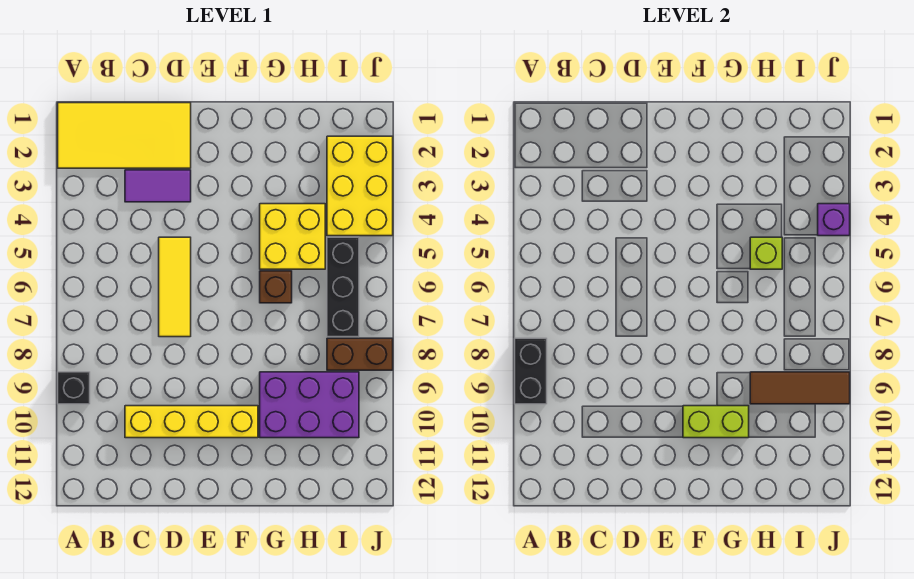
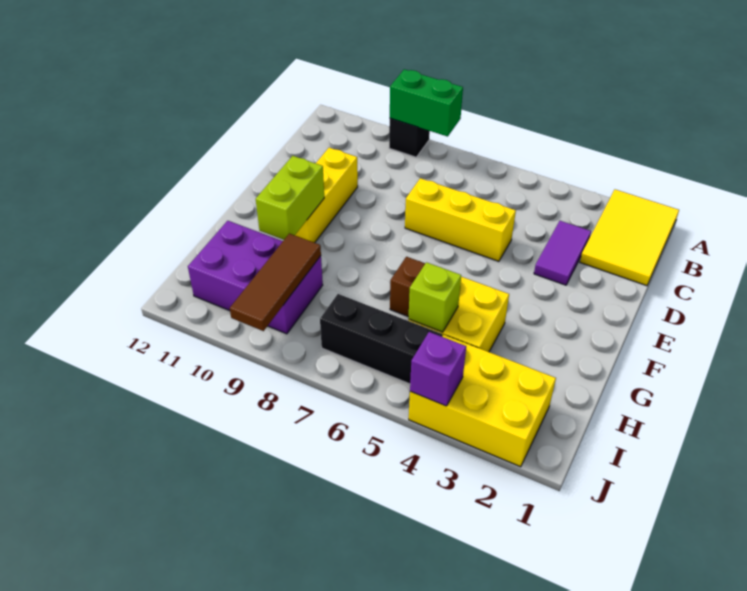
yellow 2x4 tile [58,103,191,168] -> yellow 2x3 tile [580,190,679,286]
black 1x2 brick [515,338,547,404] -> green 1x2 brick [390,69,463,136]
yellow 1x4 brick [125,406,258,438] -> yellow 1x3 brick [295,148,358,243]
yellow 1x3 tile [159,237,191,337] -> yellow 1x3 brick [405,178,516,261]
purple 2x3 brick [260,372,359,438] -> purple 2x3 brick turned to [188,221,323,334]
brown 1x2 brick [327,338,393,370] -> none

